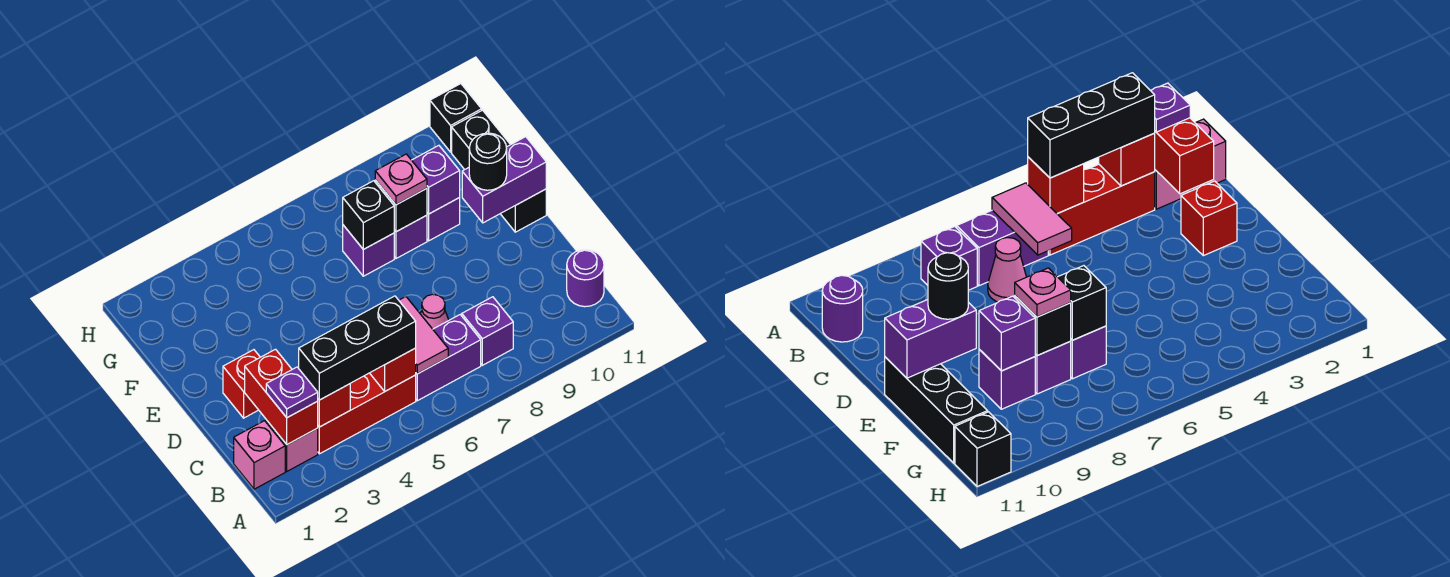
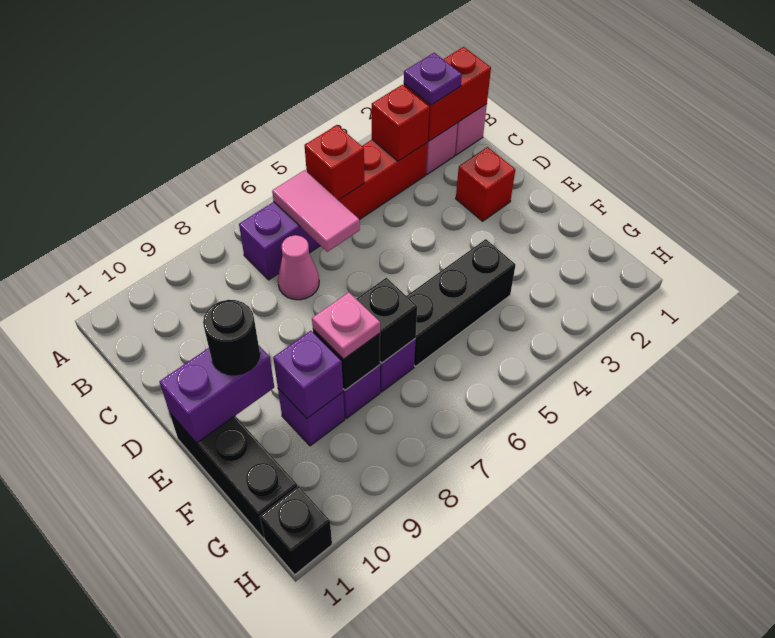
red 1x2 brick [245,349,318,444] -> red 1x2 brick turned to [404,47,491,141]
black 1x3 brick [299,296,416,400] -> black 1x3 brick moved to [407,239,516,366]
purple 1x1 brick [462,297,513,365] -> none
purple 1x1 round brick [567,249,604,307] -> none

